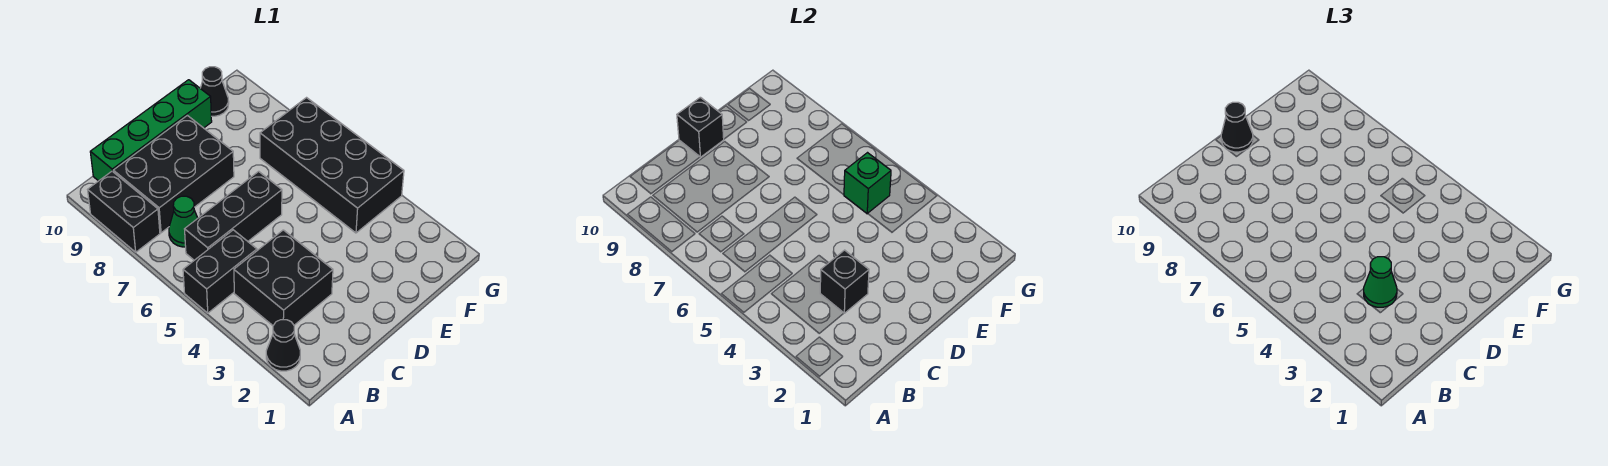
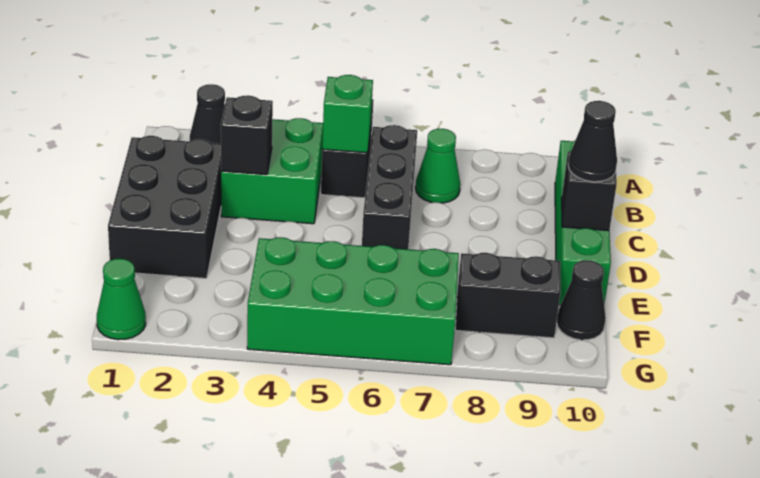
black 1x2 brick [88,171,160,252] -> black 1x2 brick moved to [455,253,561,338]
black 2x2 brick [234,230,333,325] -> green 2x2 brick [221,118,323,224]
black 2x3 brick [113,115,234,233] -> black 2x3 brick moved to [108,136,221,278]
green 1x1 cone [1364,257,1397,307] -> green 1x1 cone moved to [97,259,146,340]
black 2x4 brick [260,98,404,233] -> green 2x4 brick [247,237,459,365]
green 1x1 brick [844,153,891,214] -> green 1x1 brick moved to [322,75,373,153]

